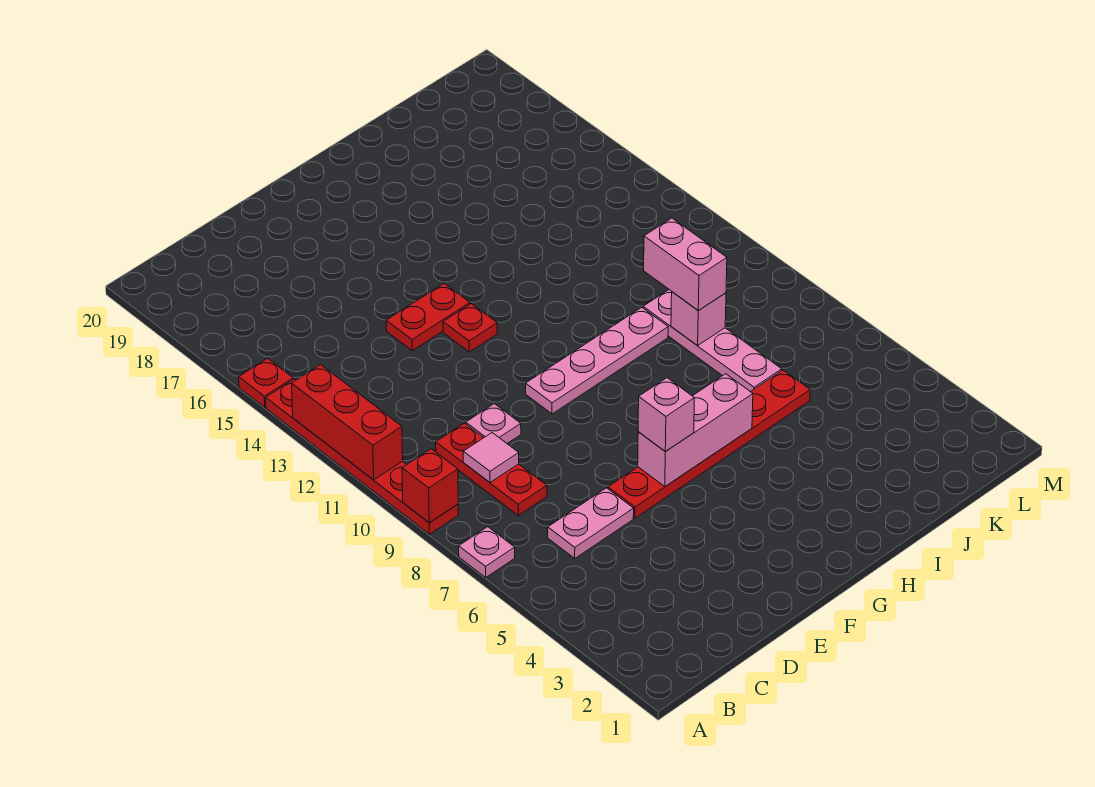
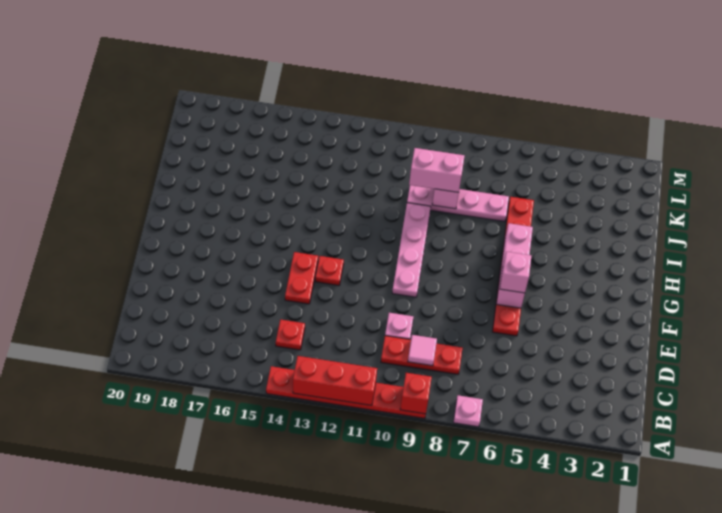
red 1x1 plate [239,358,293,407] -> red 1x1 plate moved to [276,320,305,350]
pink 1x2 plate [548,488,634,558] -> none

